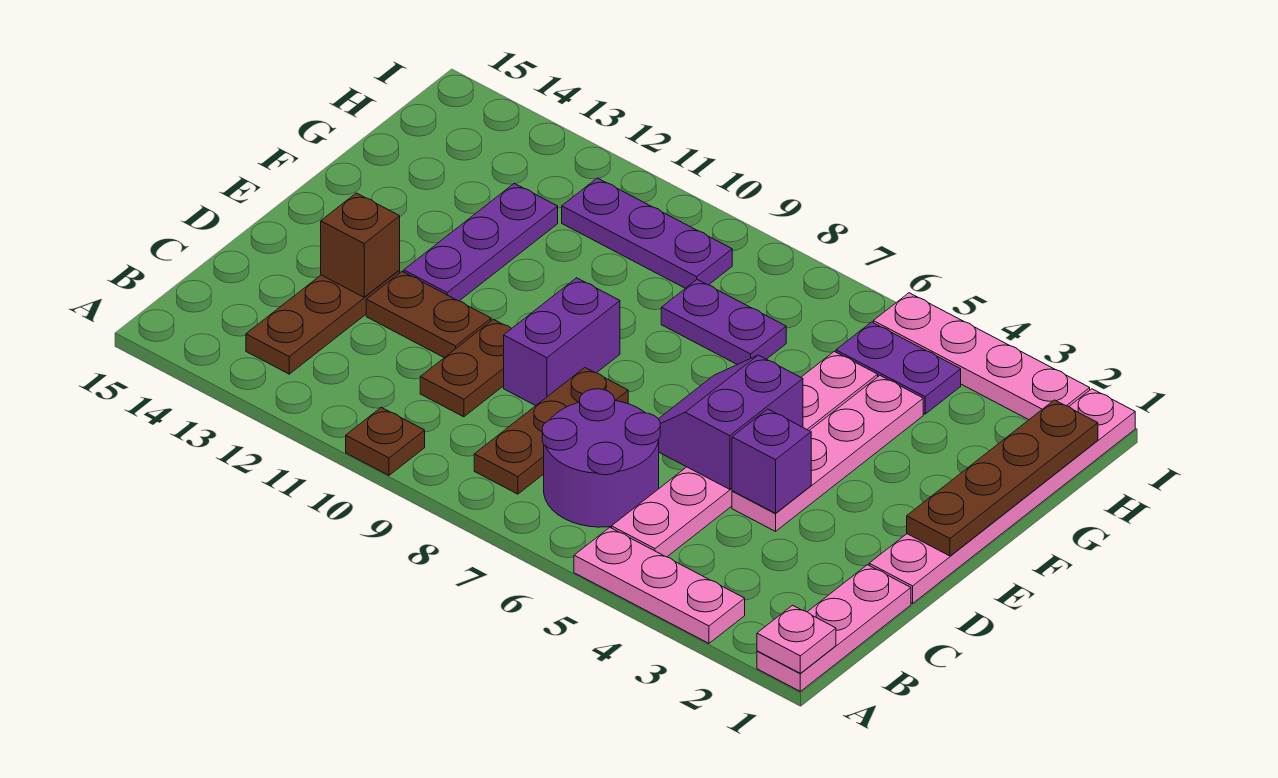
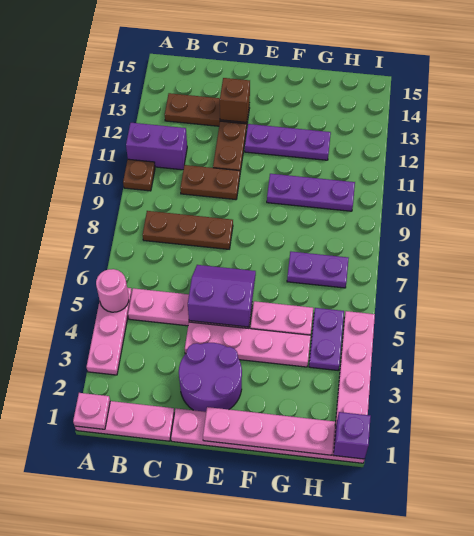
none -> pink 1x1 round brick [96,269,129,312]
purple 2x2 round brick [542,389,660,527] -> purple 2x2 round brick moved to [179,343,242,412]
purple 1x1 brick [732,409,811,513] -> purple 1x1 brick moved to [333,412,371,459]
purple 1x2 brick [504,278,620,406] -> purple 1x2 brick moved to [126,123,187,170]
brown 1x4 plate [907,400,1098,556] -> pink 1x4 plate [203,407,335,455]
purple 1x2 plate [661,280,786,365] -> purple 1x2 plate turned to [287,252,349,288]
purple 1x3 plate [562,178,732,288] -> purple 1x3 plate turned to [267,174,355,211]

